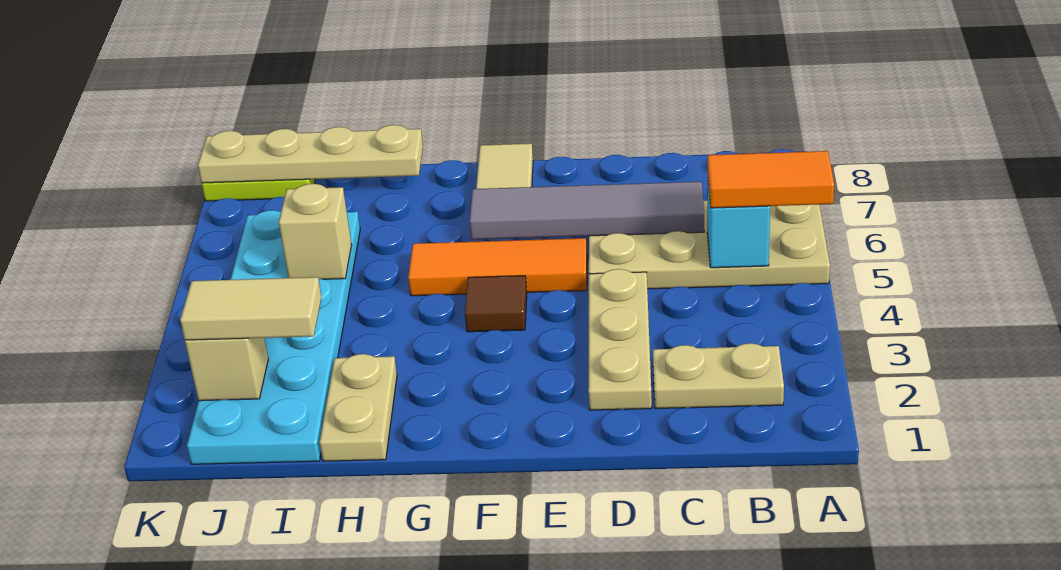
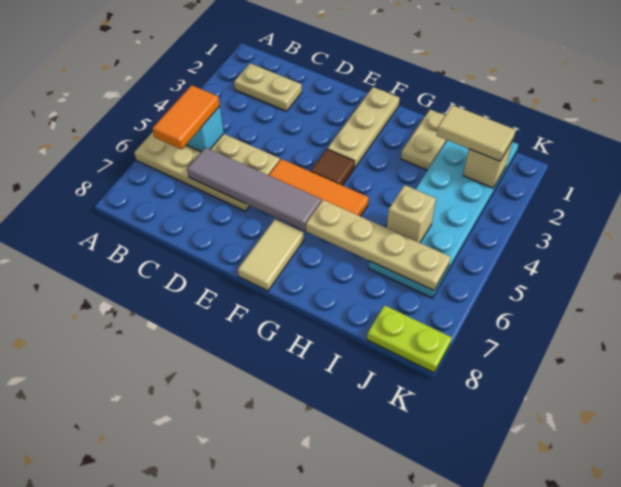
orange 1x2 tile [708,151,834,208] -> orange 1x2 tile turned to [152,85,220,149]
tan 1x3 plate [588,269,652,410] -> tan 1x3 plate moved to [327,87,400,168]
tan 1x4 plate [198,125,423,183] -> tan 1x4 plate moved to [306,200,451,290]

